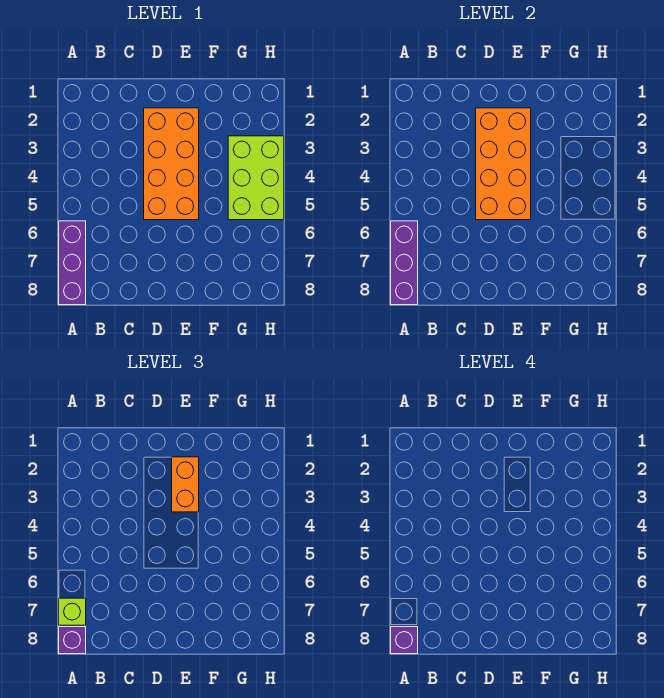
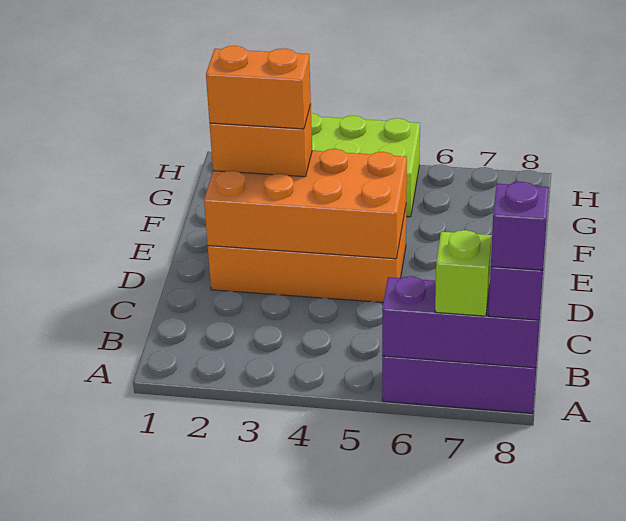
none -> orange 1x2 brick [206,46,311,129]

